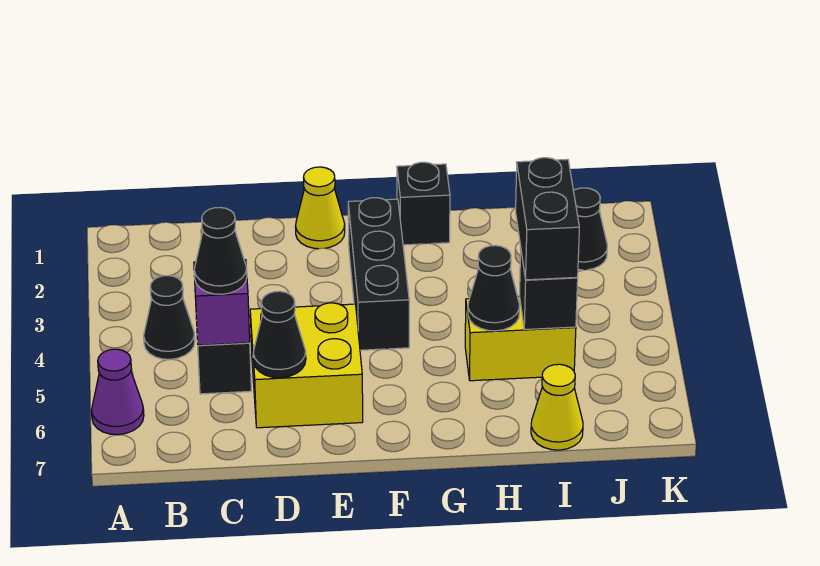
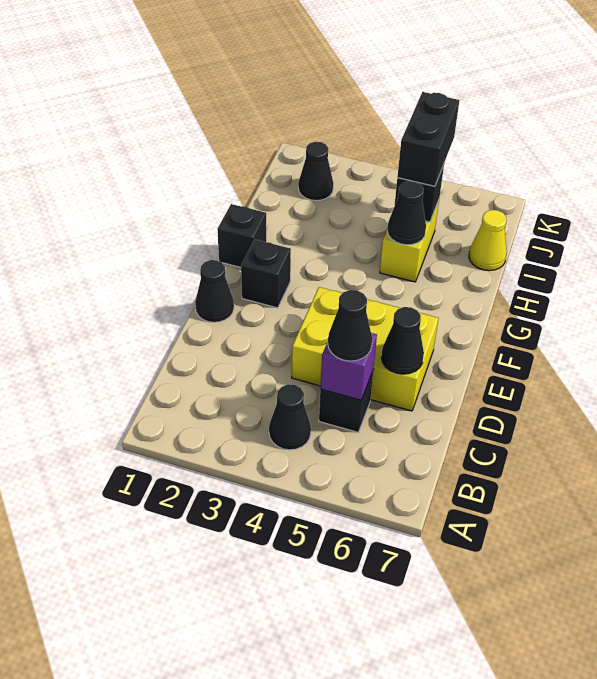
purple 1x1 cone [91,349,144,435] -> none
yellow 2x2 brick [250,303,363,428] -> yellow 2x3 brick [292,287,438,411]
yellow 1x1 cone [295,167,345,249] -> black 1x1 cone [195,260,234,322]
black 1x3 brick [348,198,409,350] -> black 1x1 brick [241,240,291,308]
black 1x2 brick [516,158,579,280] -> black 1x2 brick turned to [397,92,460,186]

